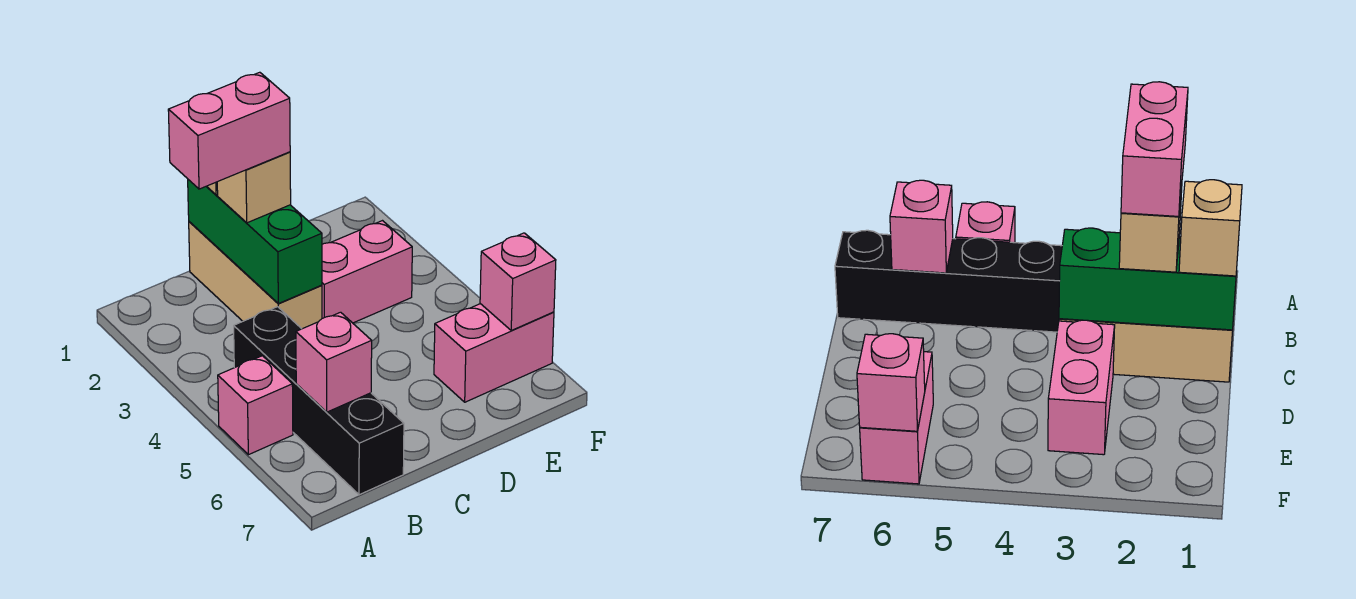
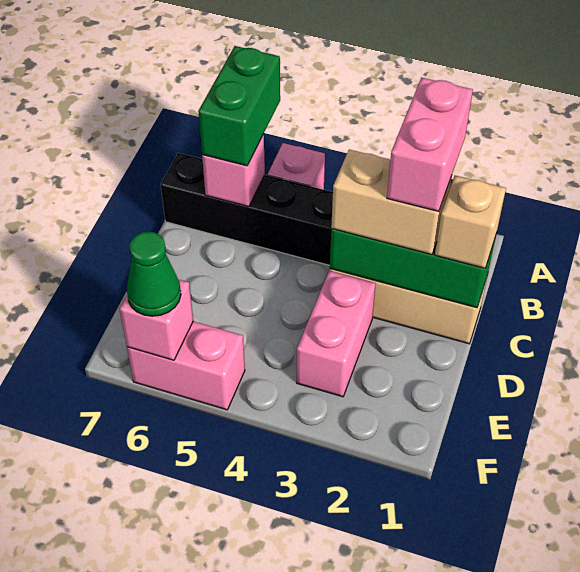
none -> green 1x2 brick [198,46,280,166]
tan 1x1 brick [217,152,291,223] -> tan 1x2 brick [331,150,452,254]
pink 1x2 brick [434,304,554,402] -> pink 1x2 brick turned to [127,321,245,410]
none -> green 1x1 cone [127,232,181,316]

